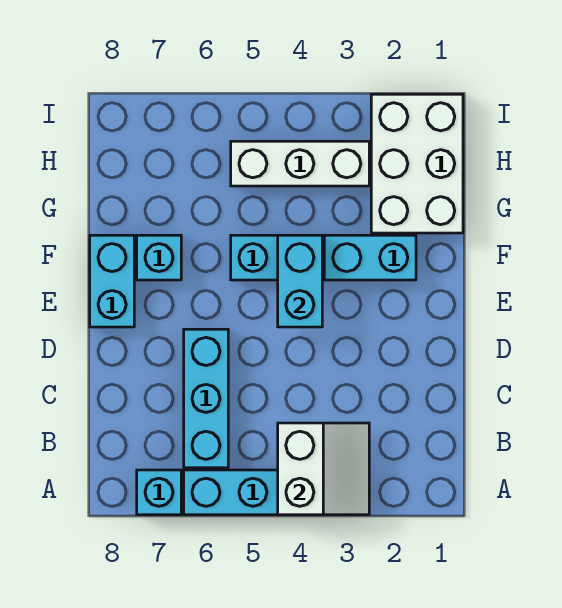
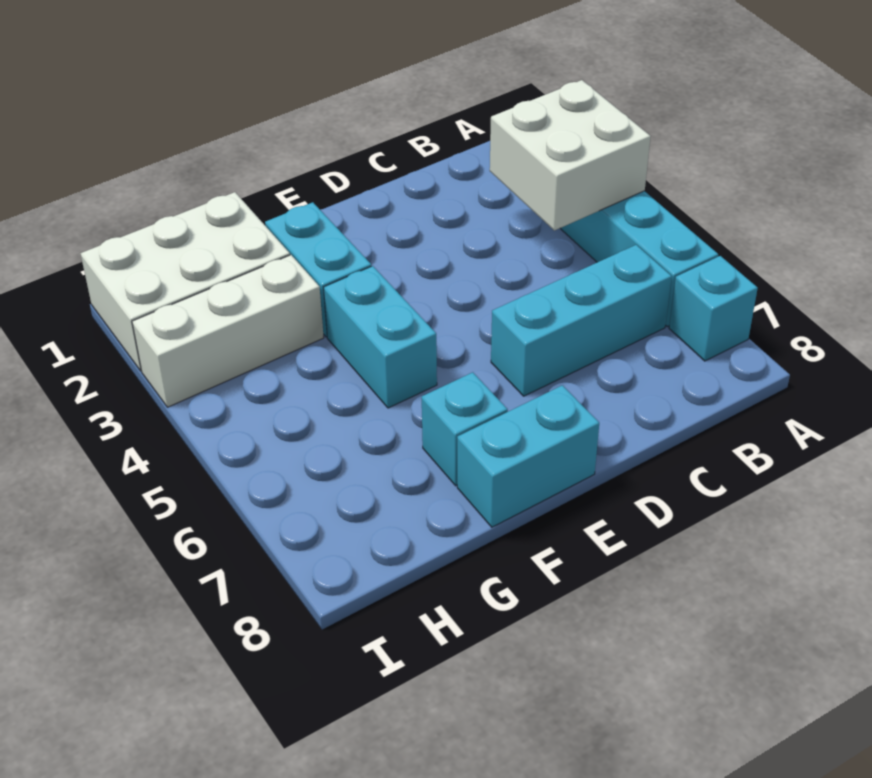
white 2x2 slope [278,423,369,515] -> white 2x2 brick [490,80,651,230]
cyan 1x2 brick [278,235,322,327] -> none
white 1x3 brick [231,141,369,186] -> white 1x3 brick turned to [132,255,324,407]

